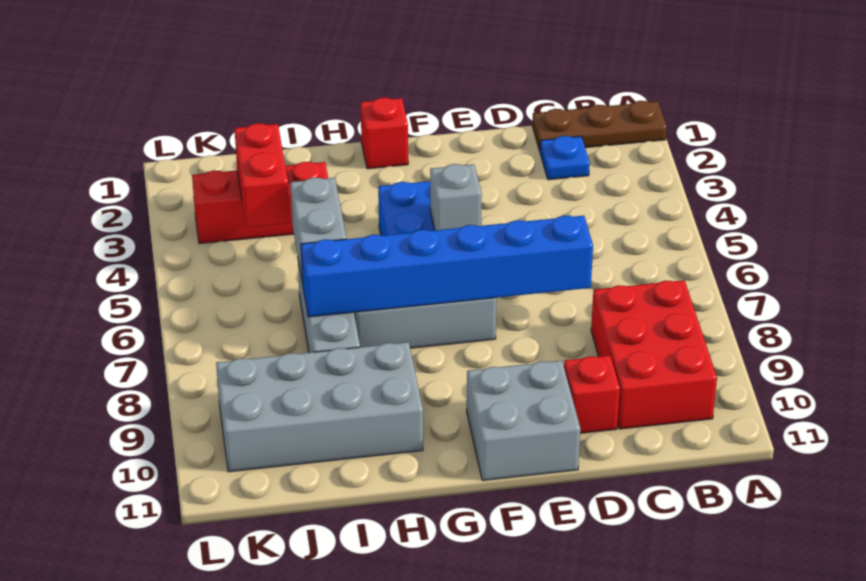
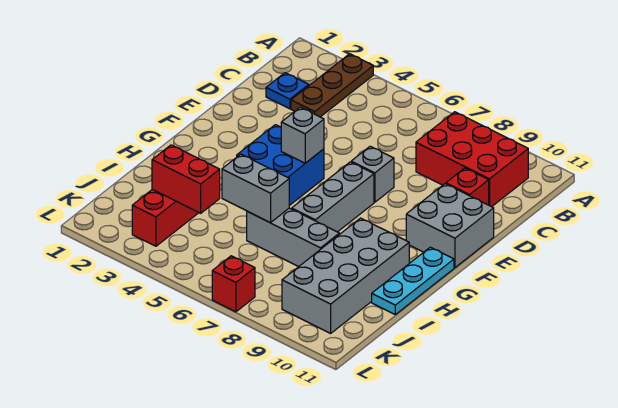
brown 1x3 plate [532,101,667,151] -> brown 1x3 plate moved to [291,54,373,117]
blue 1x6 brick [301,216,593,317] -> none
none -> grey 1x1 brick [351,146,394,202]
red 1x1 brick [361,98,408,169] -> red 1x1 brick moved to [212,256,255,312]
none -> cyan 1x3 plate [372,247,454,314]

